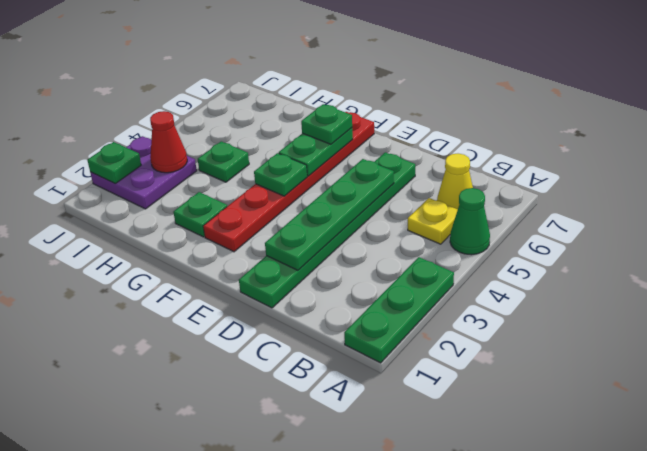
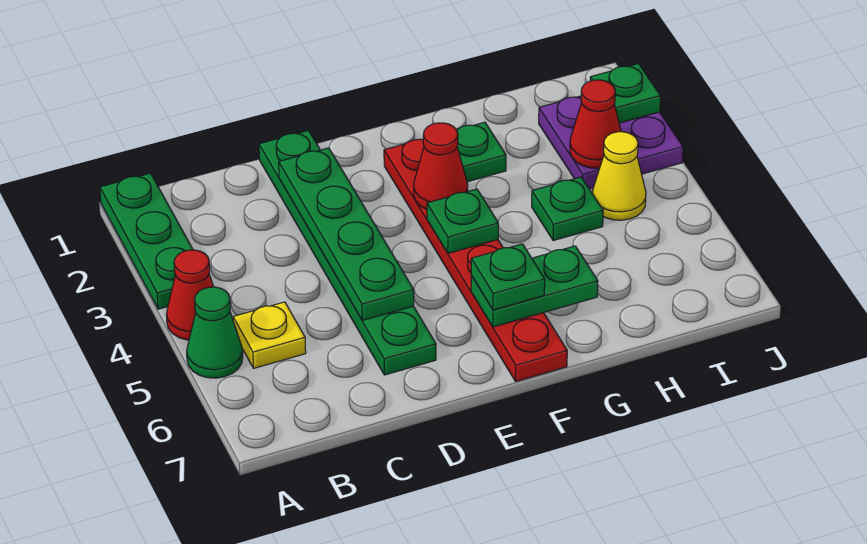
none -> red 1x1 cone [166,250,214,340]
yellow 1x1 cone [437,154,473,209] -> yellow 1x1 cone moved to [592,132,646,220]
none -> red 1x1 cone [414,123,468,209]
green 1x2 plate [279,128,353,176] -> green 1x2 plate turned to [471,246,598,327]

